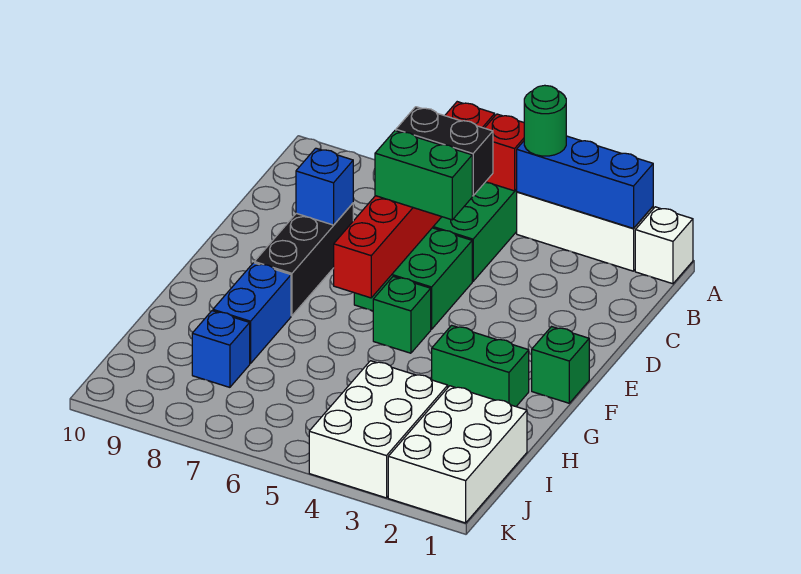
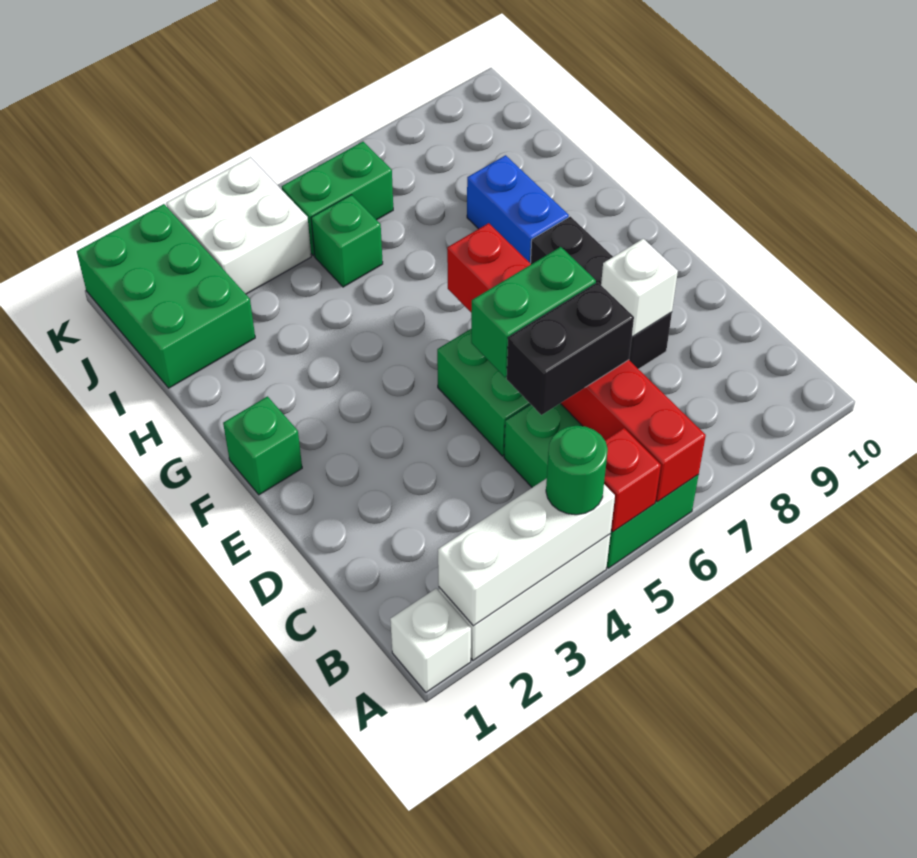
blue 1x3 brick [517,136,653,228] -> white 1x3 brick [438,478,615,626]
blue 1x1 brick [296,148,353,225] -> white 1x1 brick [601,239,678,337]
green 1x1 brick [373,277,431,353] -> green 1x1 brick moved to [311,195,383,287]
green 1x2 brick [432,325,529,406] -> green 1x2 brick moved to [282,142,393,256]
white 2x3 brick [388,386,527,523] -> green 2x3 brick [77,204,255,388]
white 2x3 brick [309,361,448,498] -> white 2x2 brick [166,157,311,294]
blue 1x1 brick [192,311,250,387] -> none

